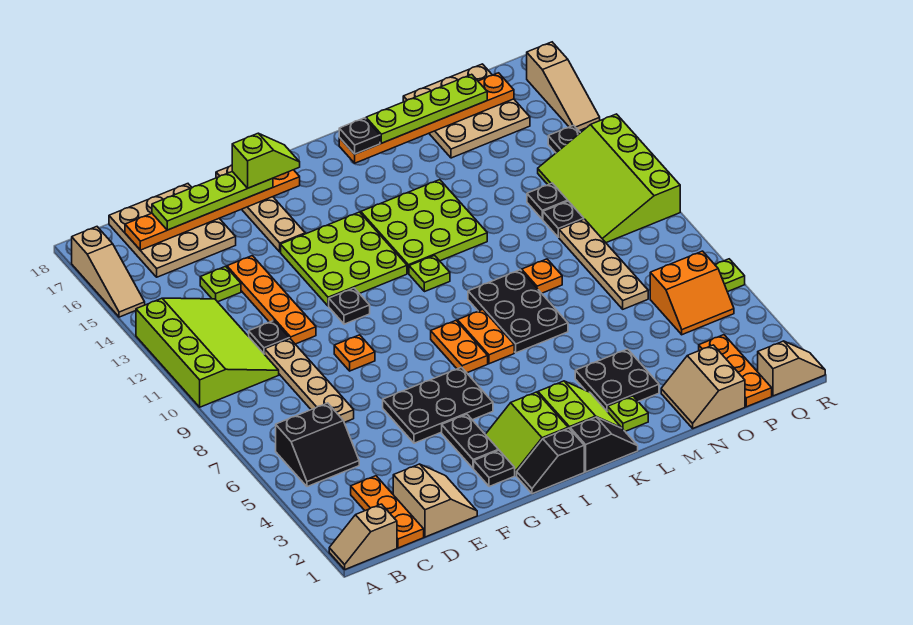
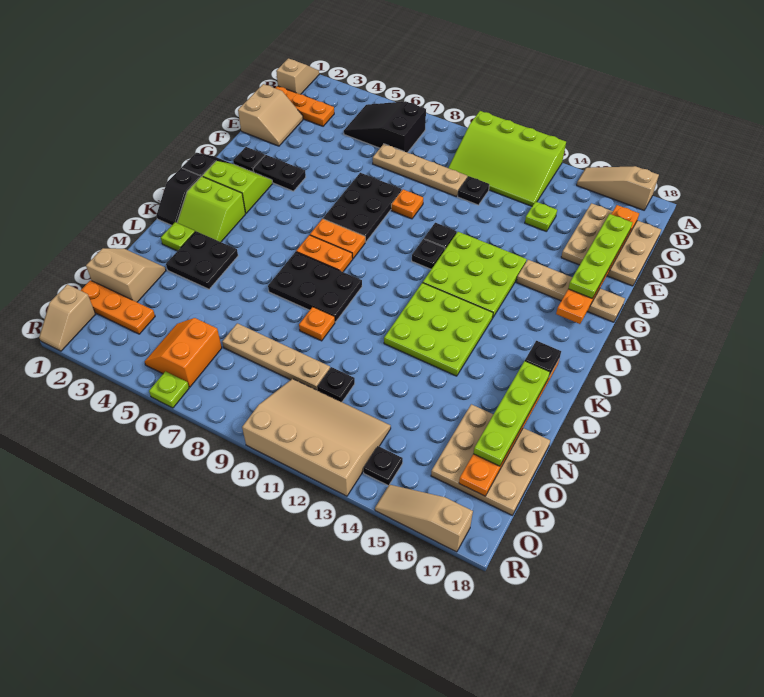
black 2x2 slope [276,403,359,487] -> black 2x3 slope [344,101,426,153]
tan 2x2 slope [393,464,477,537] -> tan 2x2 slope turned to [238,84,303,146]
orange 1x4 plate [227,256,316,344] -> none
black 2x3 plate [383,367,493,443] -> black 2x3 plate moved to [323,173,402,242]
lime 1x2 slope [232,133,300,188] -> none
lime 1x1 plate [409,255,450,292] -> none
black 1x1 plate [527,183,568,219] -> black 1x1 plate moved to [412,239,445,269]
lime 3x4 slope [538,114,680,243] -> tan 3x4 slope [242,379,391,496]

